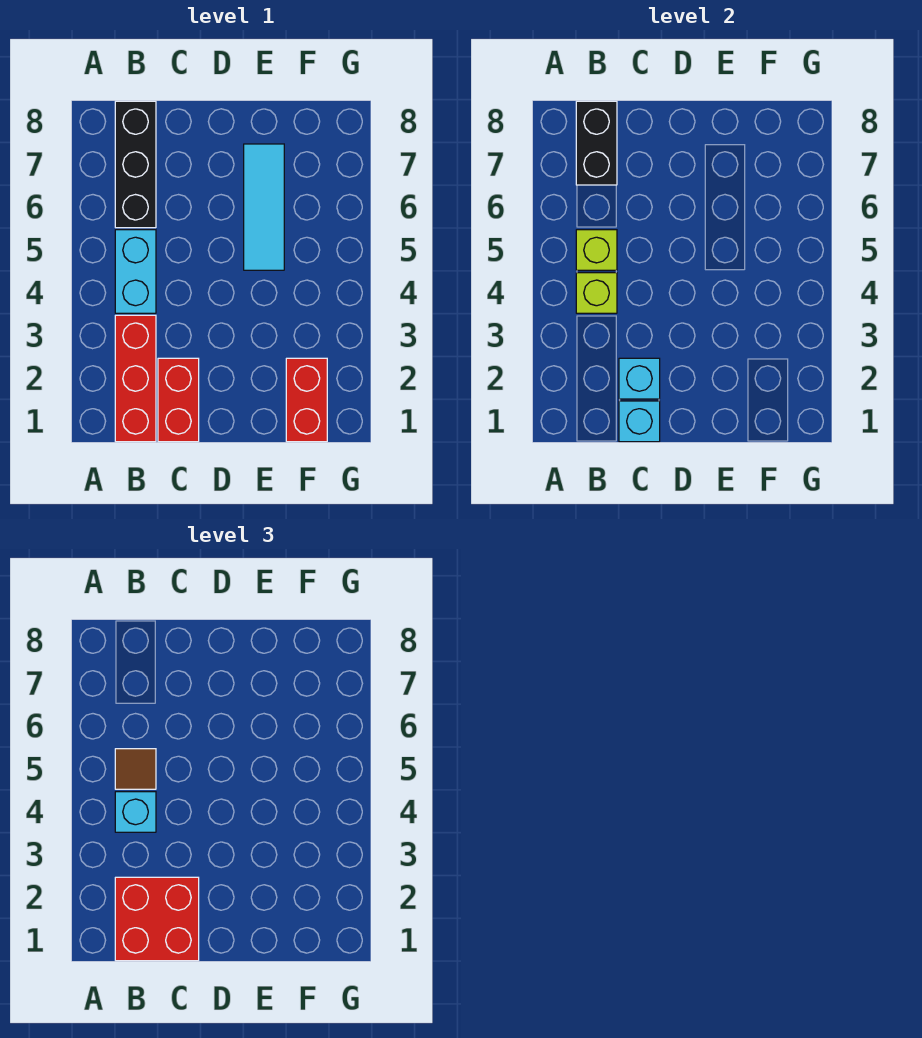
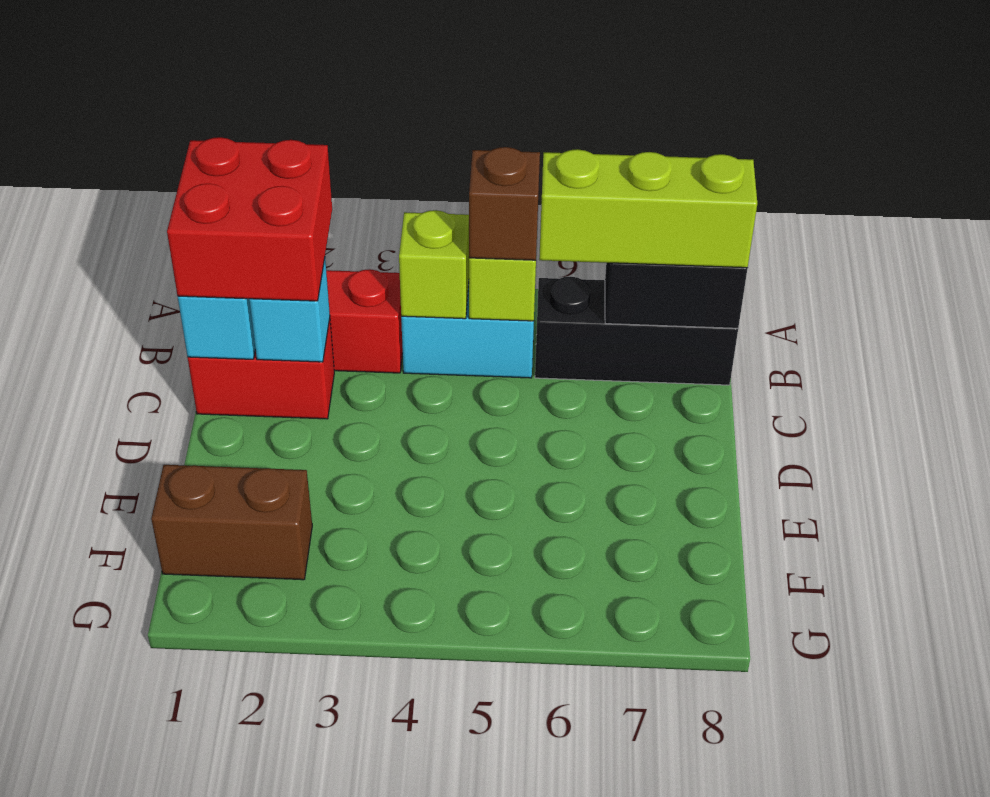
cyan 1x1 brick [115,792,156,832] -> none
brown 1x1 tile [115,749,156,789] -> brown 1x1 brick [469,147,540,260]
none -> lime 1x3 brick [539,149,757,268]
cyan 1x3 tile [244,144,284,270] -> none
red 1x2 brick [286,358,327,442] -> brown 1x2 brick [151,465,312,580]

